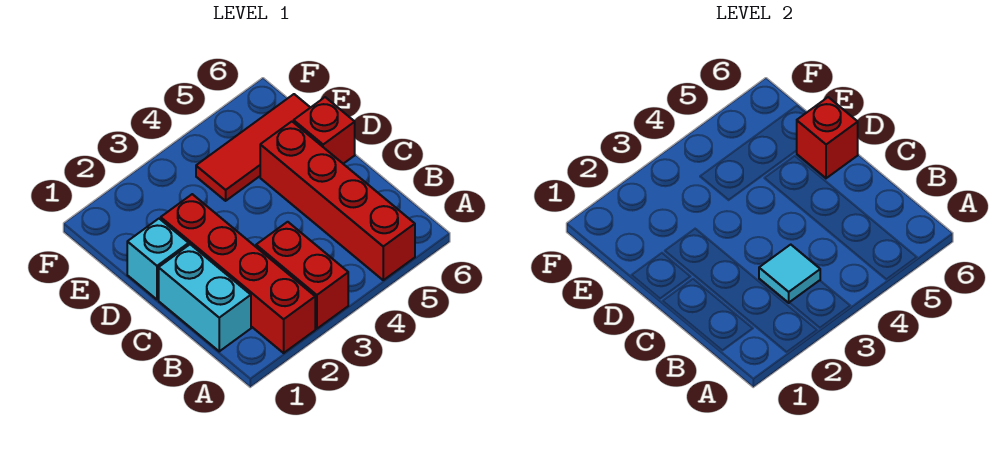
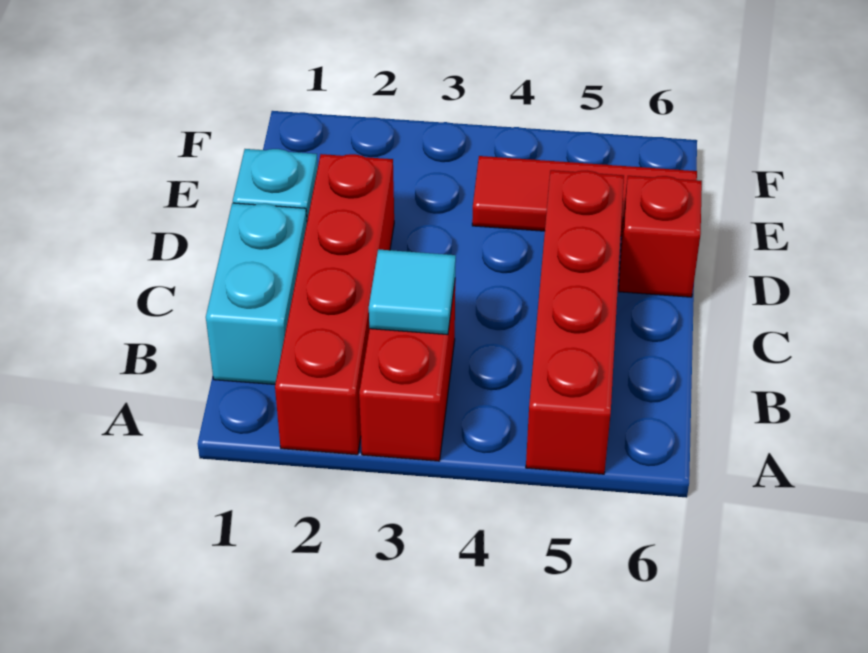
red 1x1 brick [797,97,858,178] -> none

